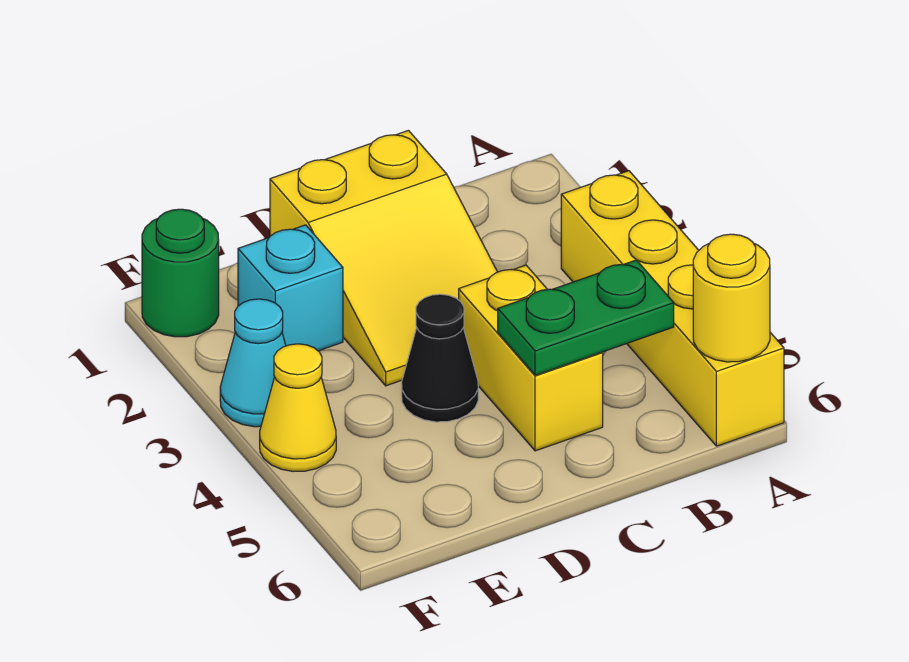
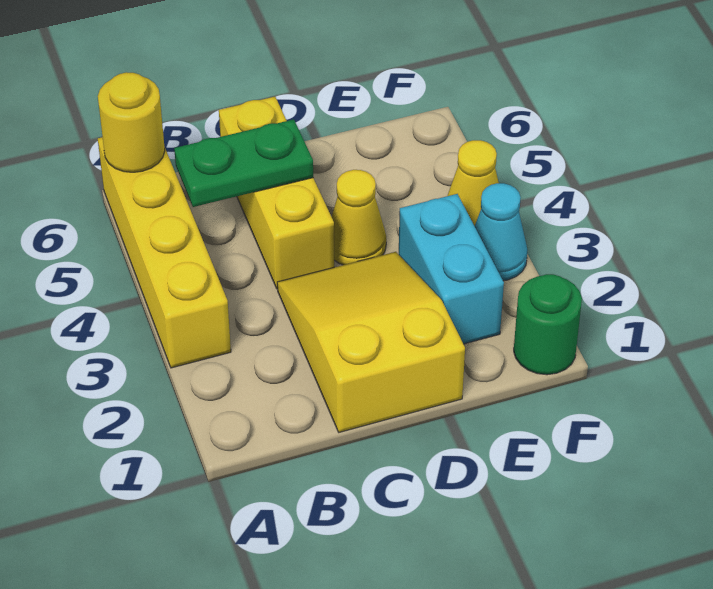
yellow 1x2 brick [459,265,603,451] -> yellow 1x3 brick [219,97,334,289]
black 1x1 cone [402,294,478,422] -> yellow 1x1 cone [331,170,386,265]
cyan 1x1 brick [238,225,343,351] -> cyan 1x2 brick [399,194,504,344]

